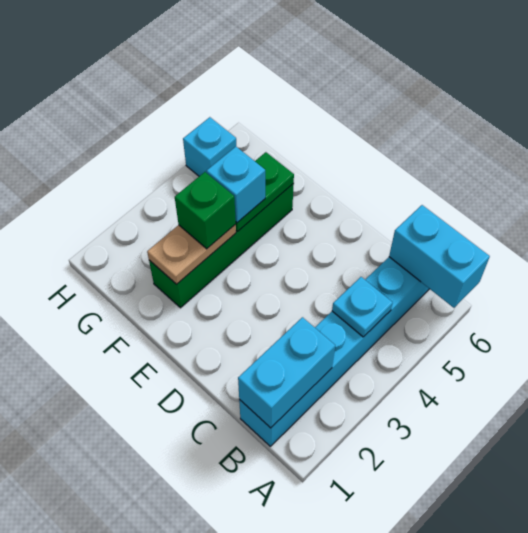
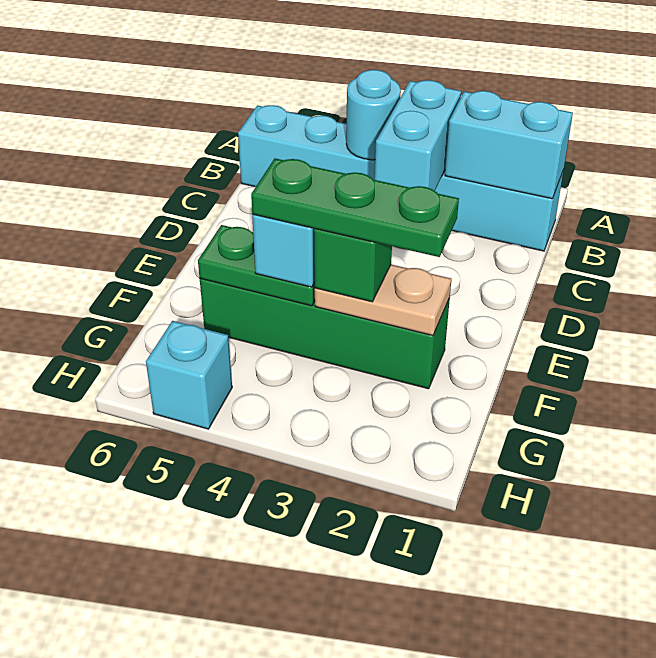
cyan 1x2 brick [389,205,490,308] -> cyan 1x2 brick moved to [375,80,461,191]
cyan 1x1 plate [332,277,393,337] -> cyan 1x1 round brick [346,70,401,160]
none -> green 1x3 plate [251,158,459,257]

